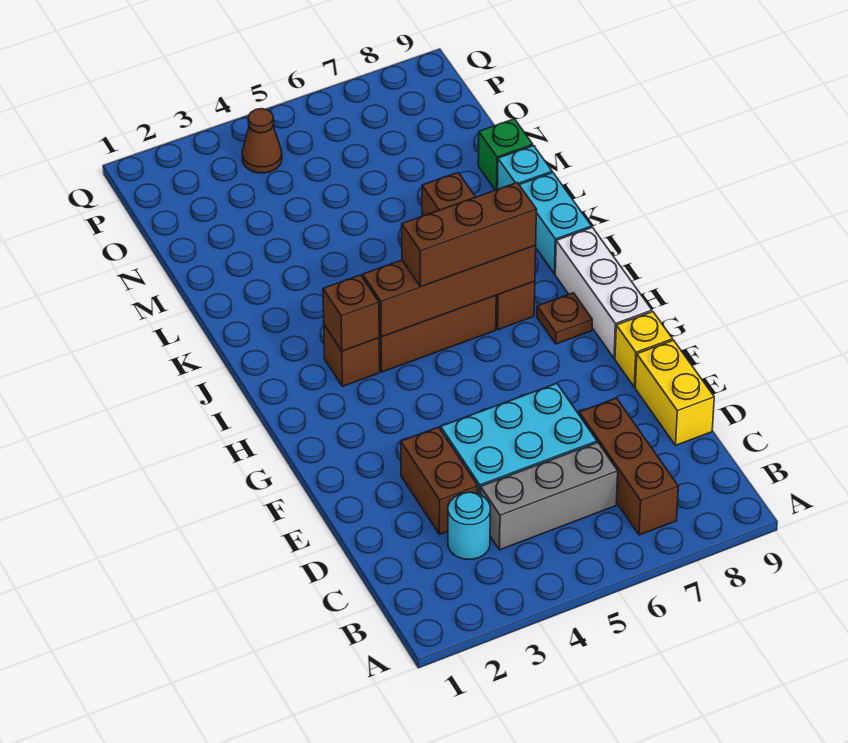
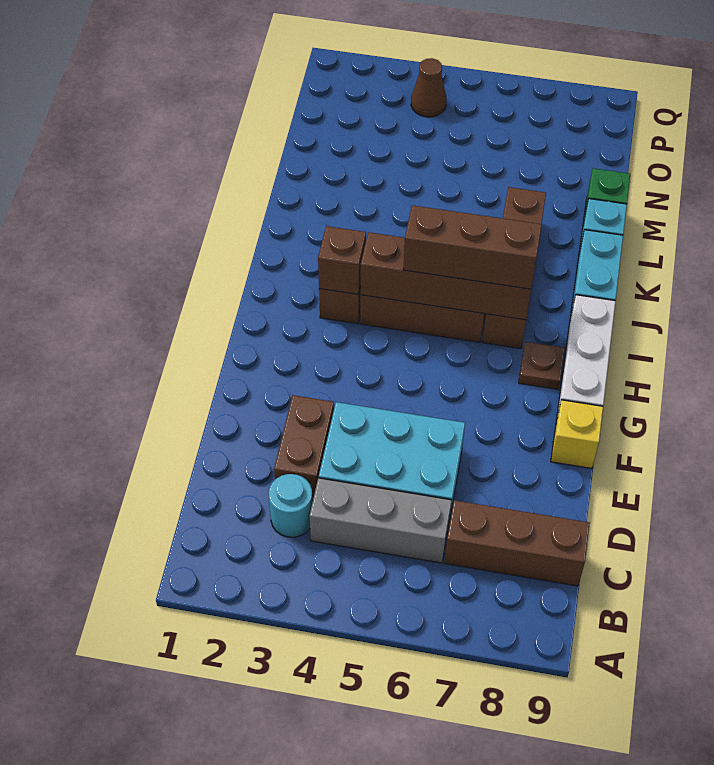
brown 1x3 brick [579,398,678,535] -> brown 1x3 brick turned to [445,500,590,586]
yellow 1x2 brick [635,340,714,445] -> none

